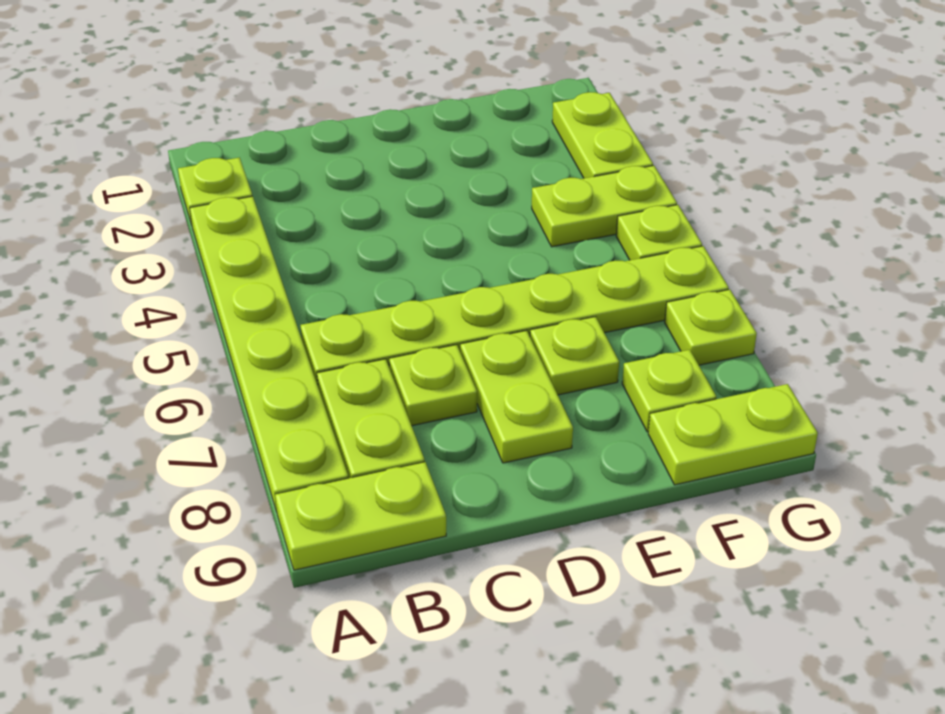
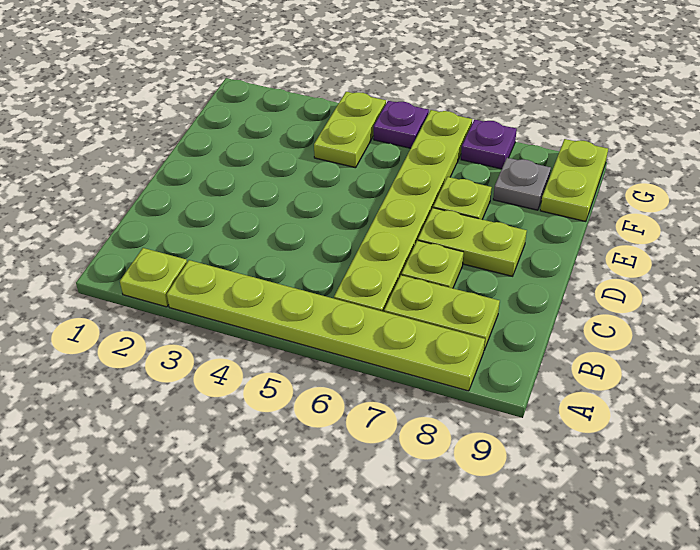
lime 1x2 plate [275,462,446,570] -> none
lime 1x1 plate [622,350,716,432] -> grey 1x1 plate [493,158,551,210]
lime 1x2 plate [552,92,653,178] -> none
lime 1x1 plate [616,205,702,260] -> purple 1x1 plate [374,101,429,148]
lime 1x1 plate [665,289,757,365] -> purple 1x1 plate [461,120,517,169]

